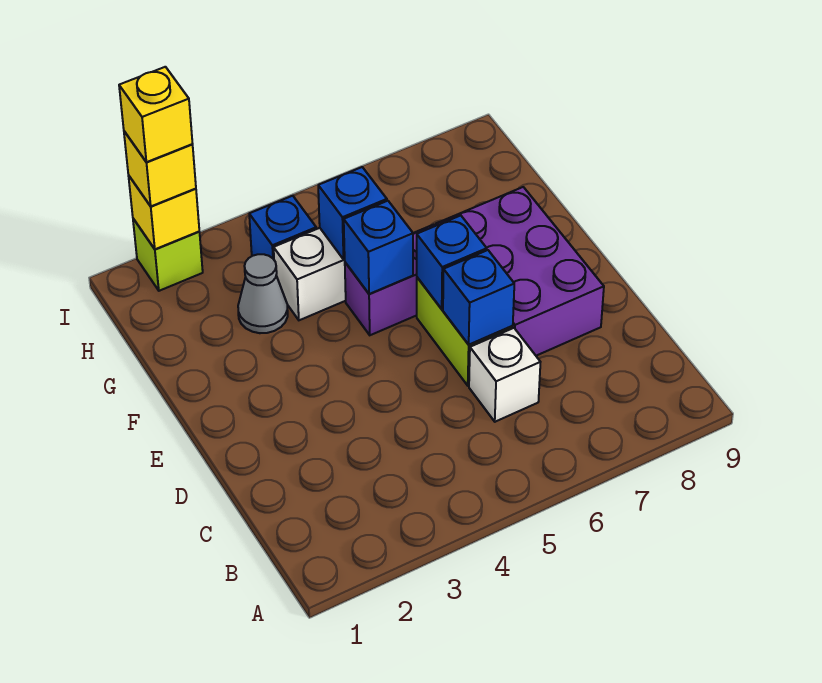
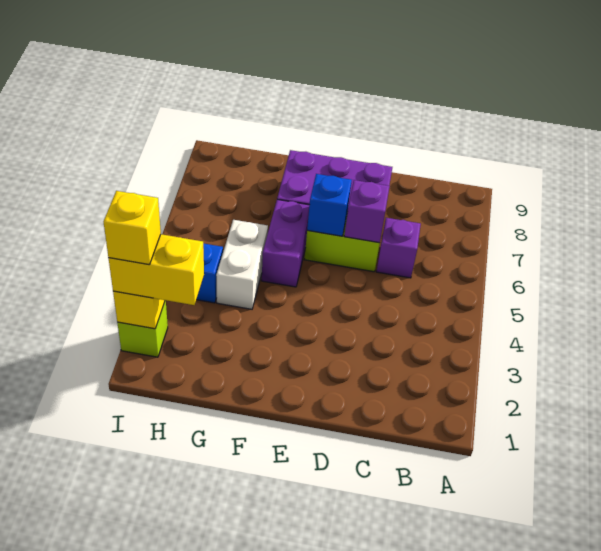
white 1x1 brick [469,328,540,422] -> purple 1x1 brick [377,218,421,278]
blue 1x1 brick [443,250,514,345] -> purple 1x1 brick [344,180,390,243]
blue 1x1 brick [344,201,413,294] -> none
grey 1x1 cone [238,254,288,333] -> none
blue 1x1 brick [318,167,387,259] -> none
yellow 1x1 brick [124,131,196,206] -> yellow 1x2 brick [109,234,204,305]

